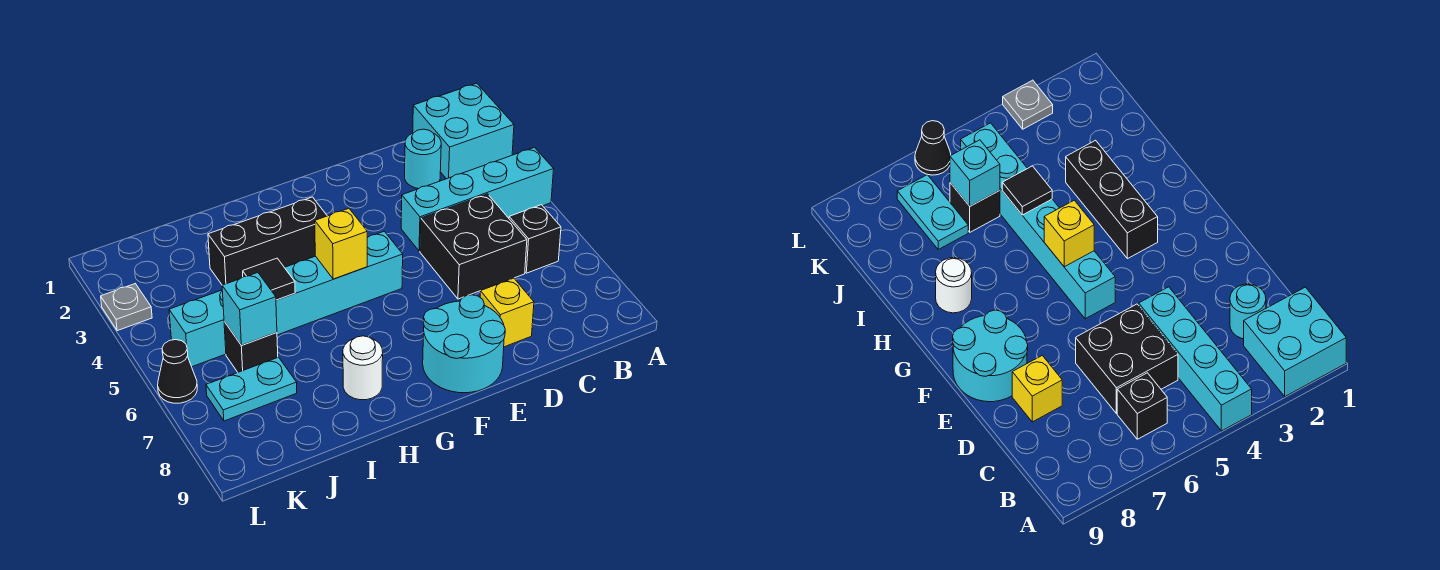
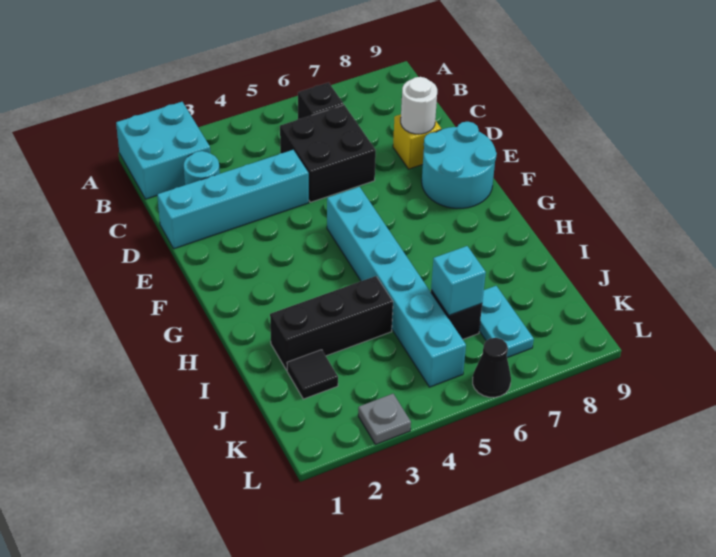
cyan 1x4 brick [401,147,554,251] -> cyan 1x4 brick turned to [157,150,309,249]
black 1x3 brick [208,197,327,285] -> black 1x3 brick turned to [270,276,393,370]
yellow 1x1 brick [315,208,367,279] -> none
white 1x1 round brick [343,336,383,400] -> white 1x1 round brick moved to [401,77,437,134]
black 1x1 tile [243,258,295,300] -> black 1x1 tile moved to [287,350,338,399]

